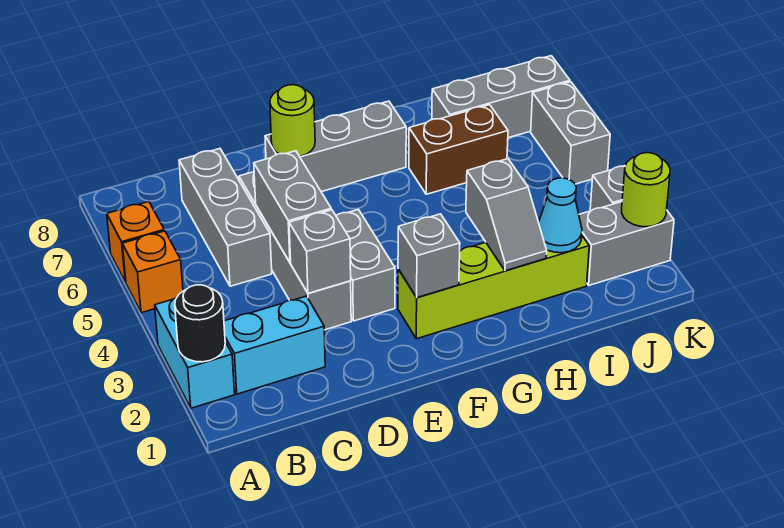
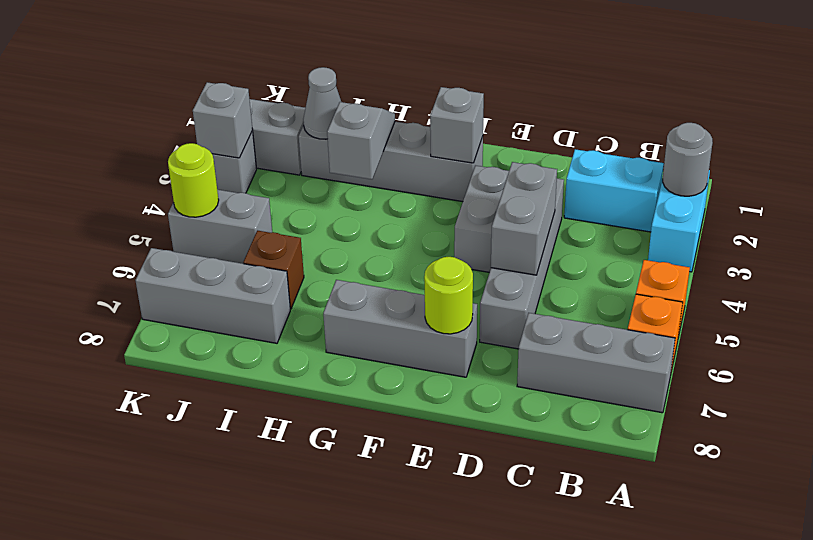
black 1x1 round brick [175,285,225,362] -> grey 1x1 round brick [663,123,713,196]
grey 1x3 brick [179,149,272,286] -> grey 1x3 brick turned to [517,313,675,413]
grey 1x1 brick [289,210,351,293] -> grey 1x1 brick moved to [193,82,253,158]
lime 1x4 brick [398,236,589,339] -> grey 1x4 brick [299,122,483,202]
brown 1x2 brick [409,105,508,194] -> brown 1x1 brick [243,231,304,309]
cyan 1x1 cone [539,178,582,253] -> grey 1x1 cone [303,67,341,139]
lime 1x1 round brick [622,153,670,227] -> lime 1x1 round brick moved to [168,143,219,217]
grey 1x2 brick [531,82,610,184] -> grey 1x2 brick turned to [168,190,272,264]

